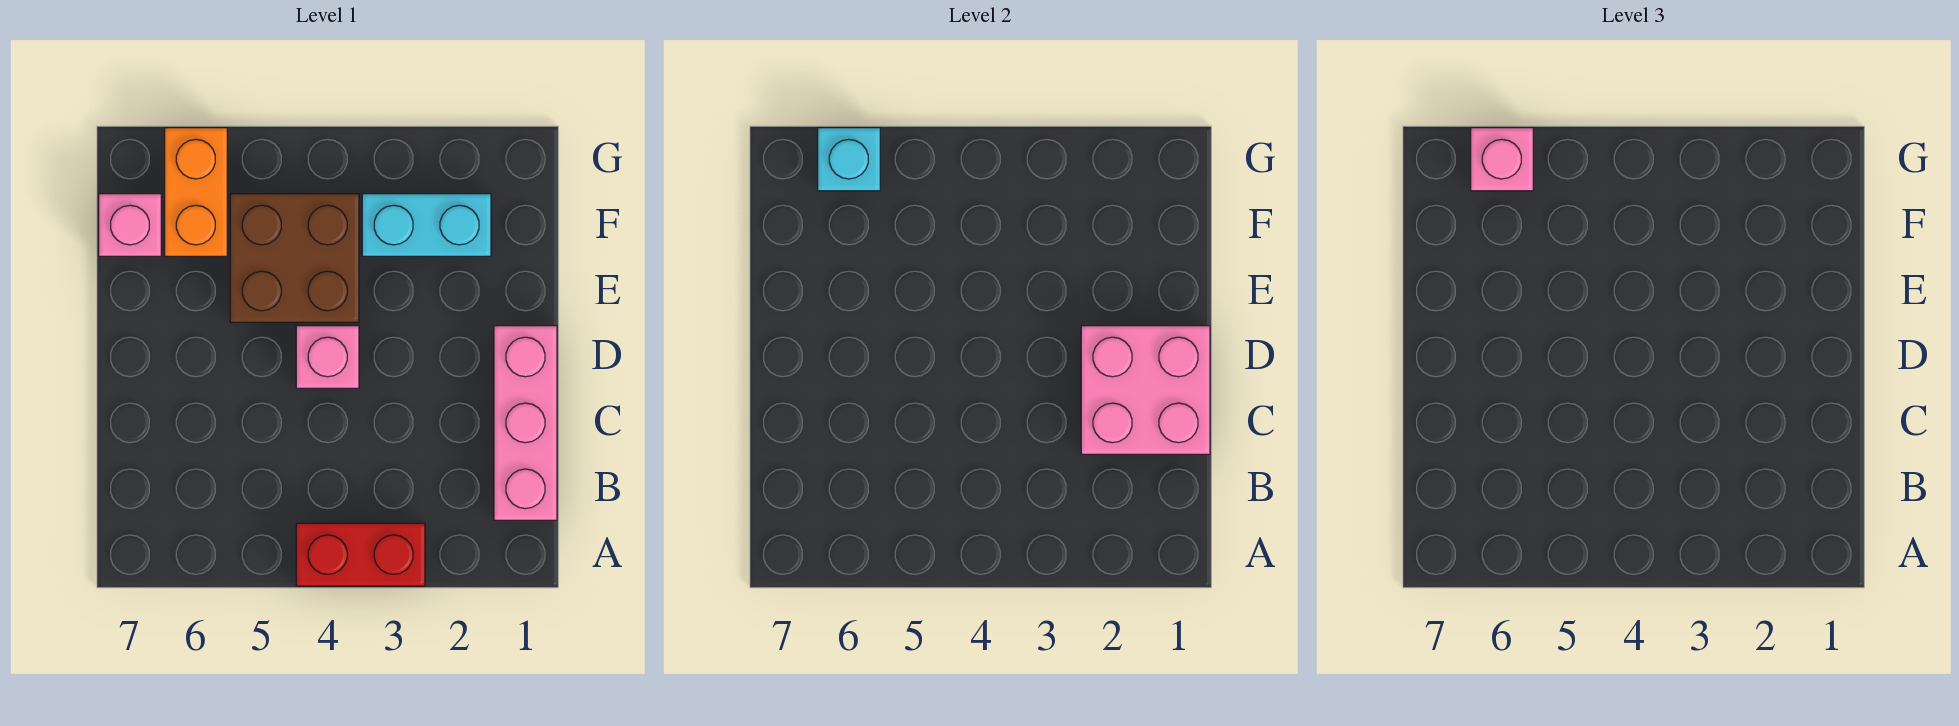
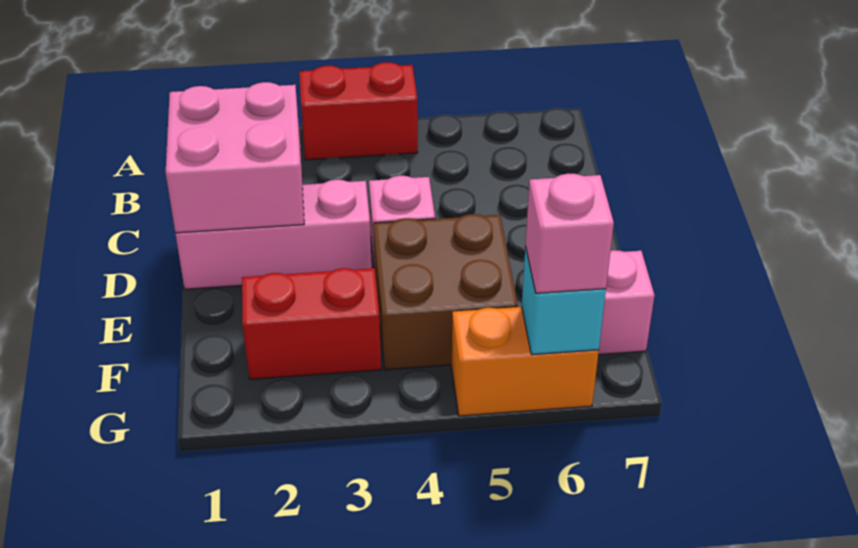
pink 1x3 brick [494,326,557,520] -> pink 1x3 brick turned to [175,180,372,289]
cyan 1x2 brick [362,194,491,256] -> red 1x2 brick [242,268,381,379]
orange 1x2 brick [165,128,227,256] -> orange 1x2 brick turned to [452,307,599,416]

